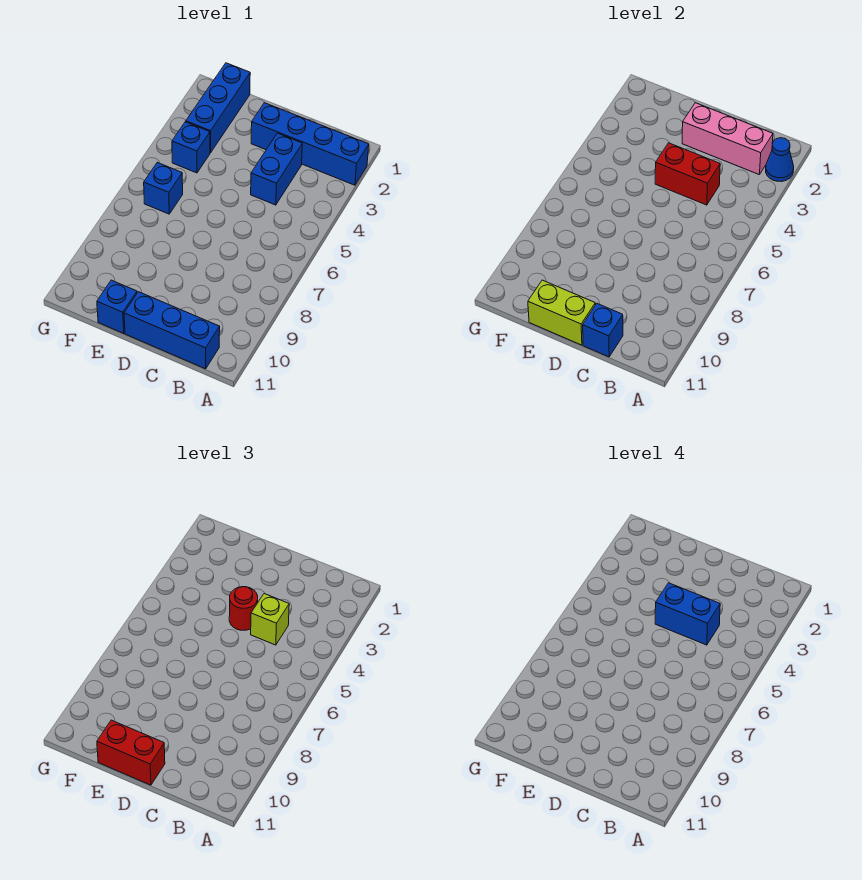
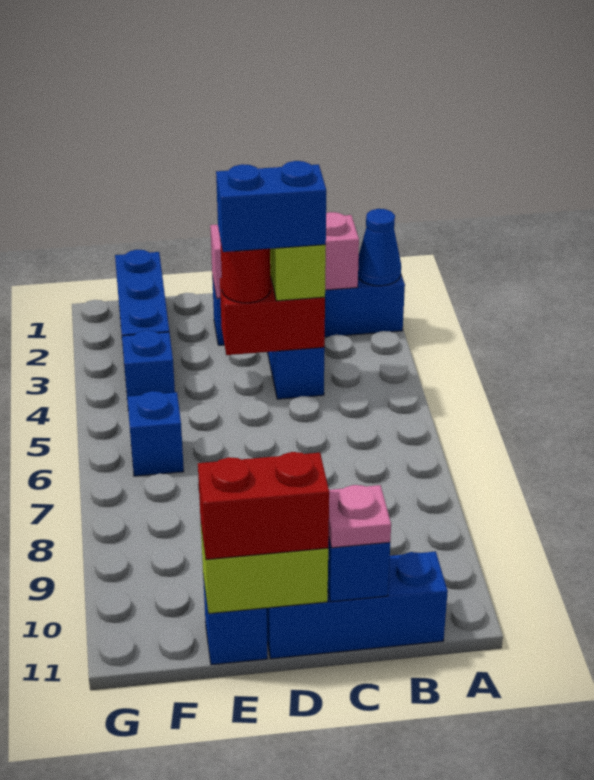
none -> pink 1x1 plate [329,485,391,548]

